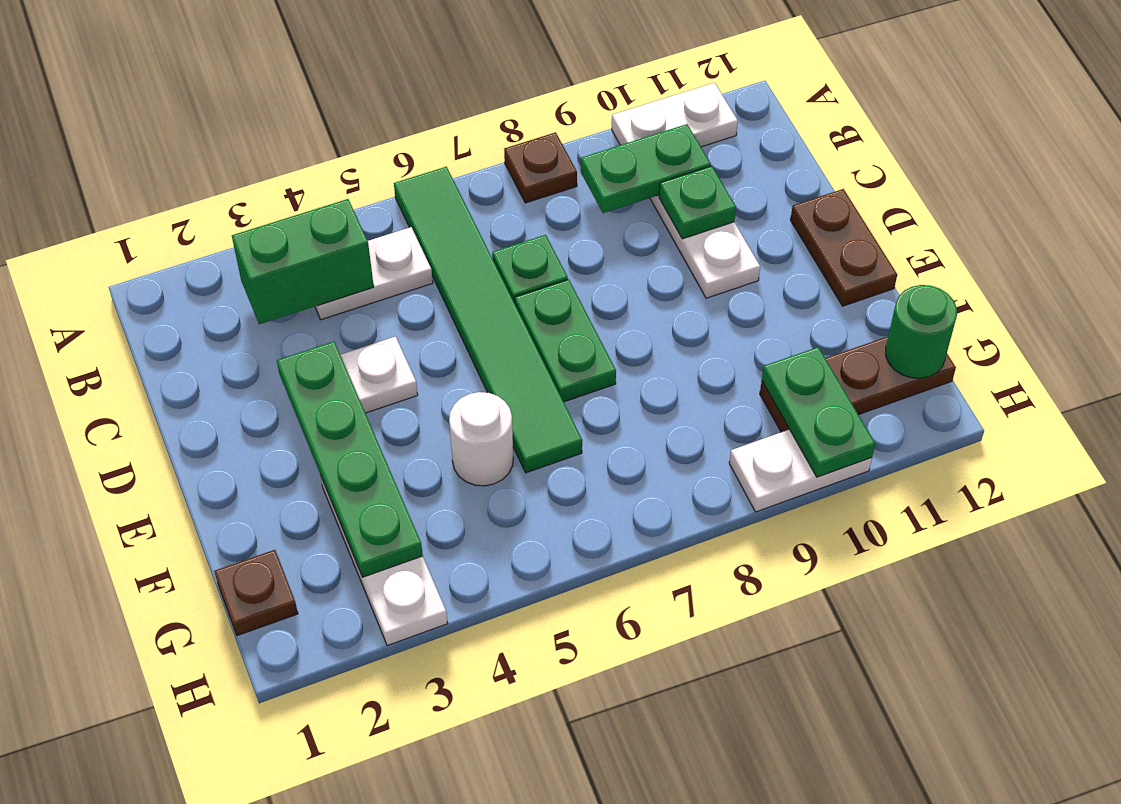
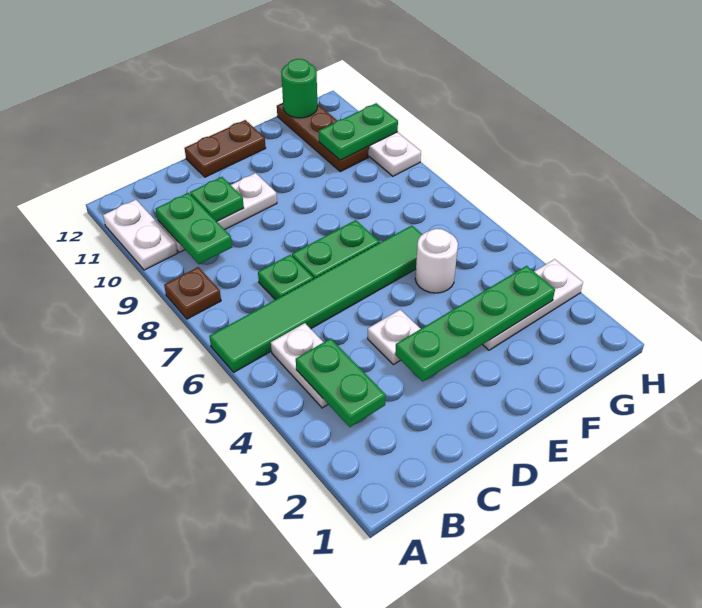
green 1x2 brick [232,199,374,324] -> green 1x2 plate [296,338,386,427]
brown 1x1 plate [214,550,298,636] -> none

